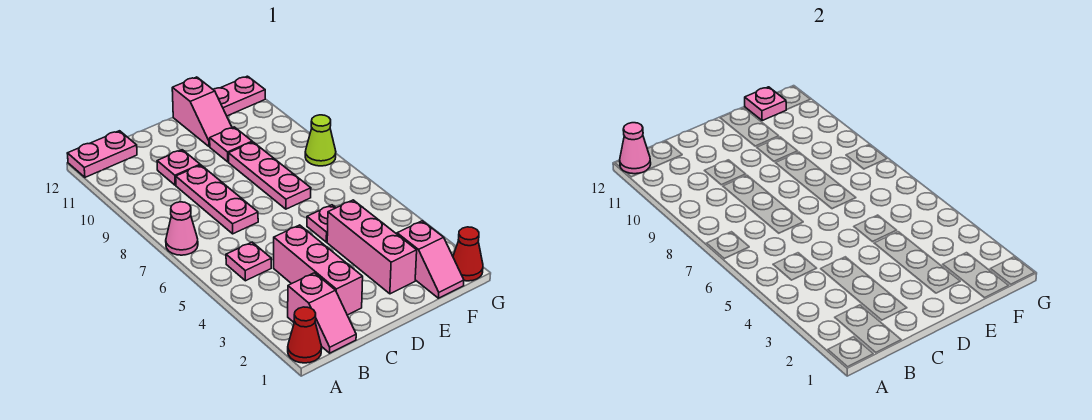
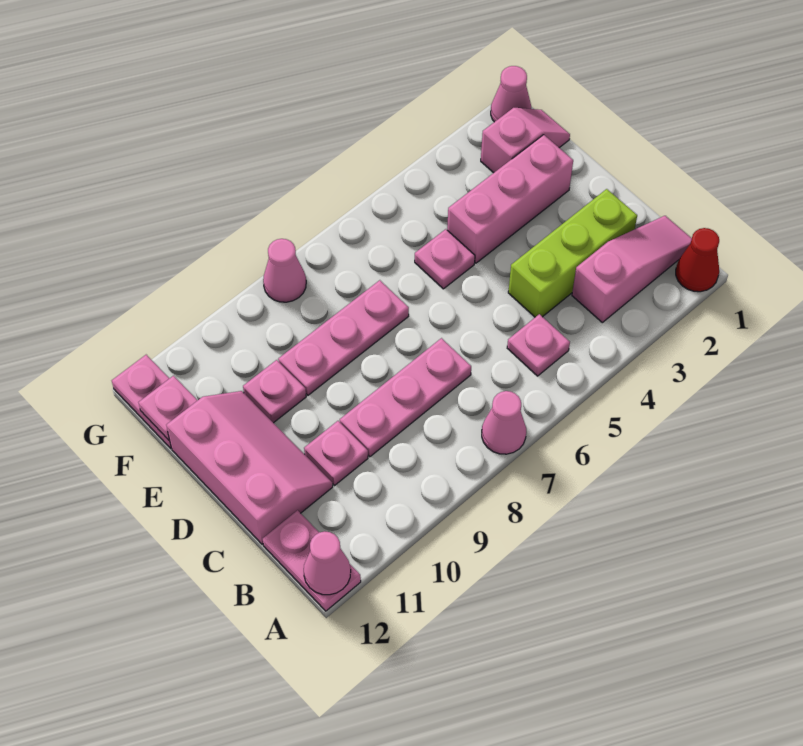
pink 1x2 slope [288,273,356,353] -> pink 1x3 slope [572,216,692,322]
pink 1x3 brick [274,225,363,315] -> lime 1x3 brick [508,189,637,317]
pink 1x2 slope [172,77,232,147] -> pink 2x3 slope [166,391,333,544]
red 1x1 cone [453,227,483,281] -> pink 1x1 cone [491,66,531,122]
lime 1x1 cone [305,115,336,166] -> pink 1x1 cone [263,239,306,302]

